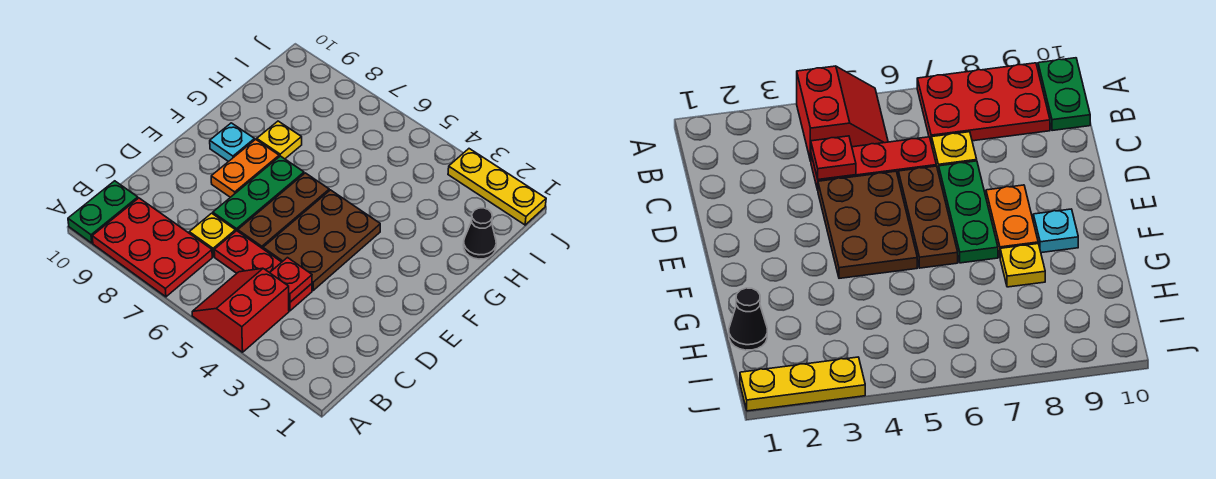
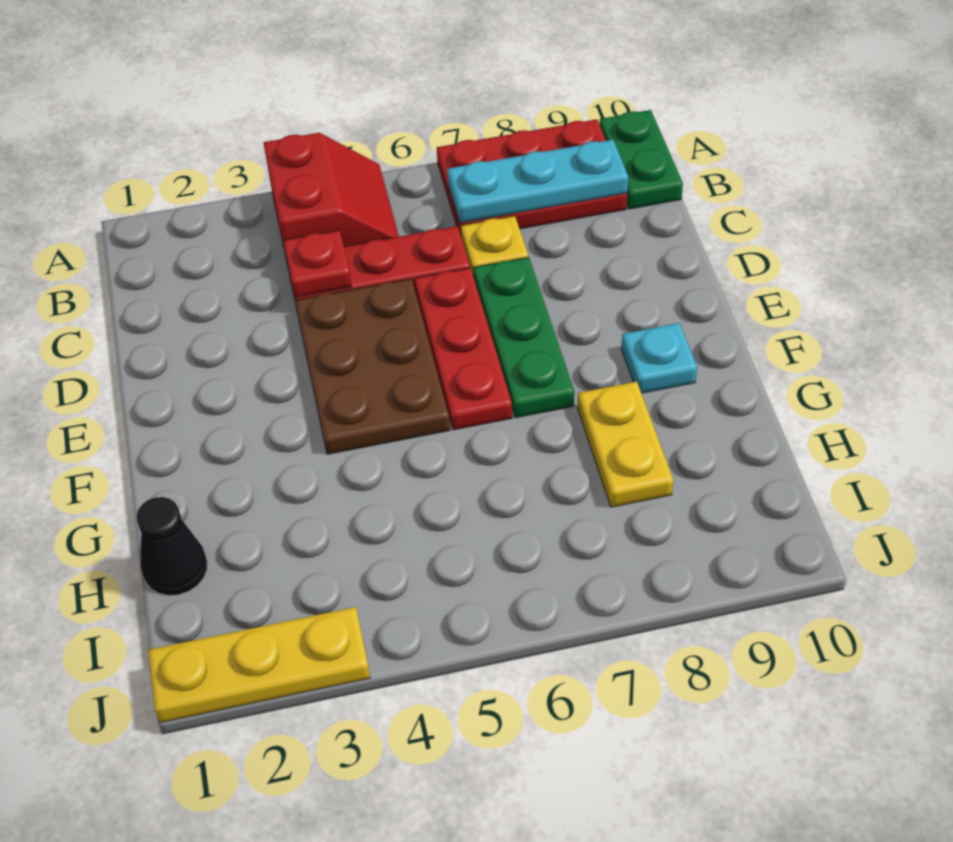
none -> cyan 1x3 plate [447,140,628,223]
brown 1x3 plate [238,173,329,249] -> red 1x3 plate [415,268,512,430]
orange 1x2 plate [211,139,279,197] -> none
yellow 1x1 plate [257,121,302,159] -> yellow 1x2 plate [578,382,673,507]

